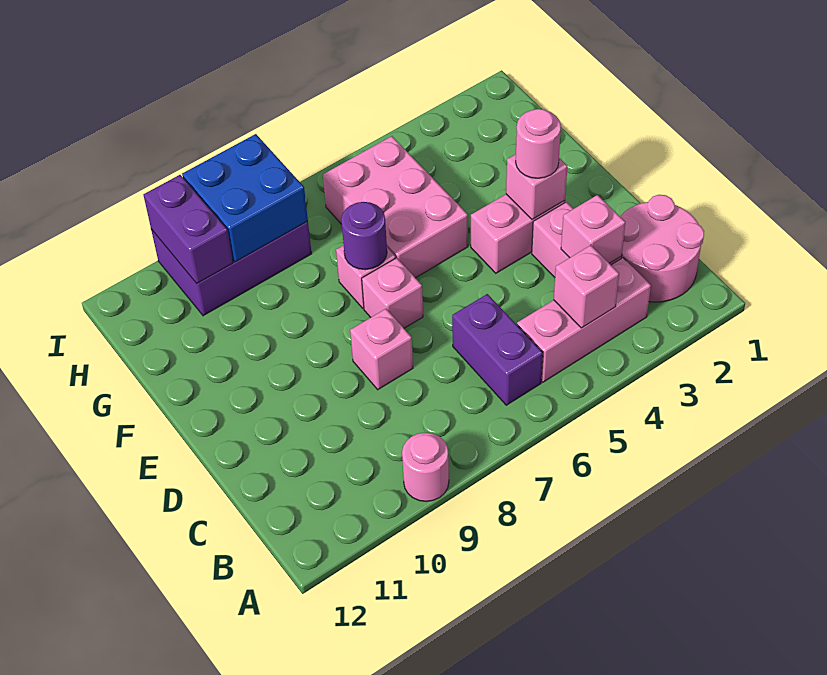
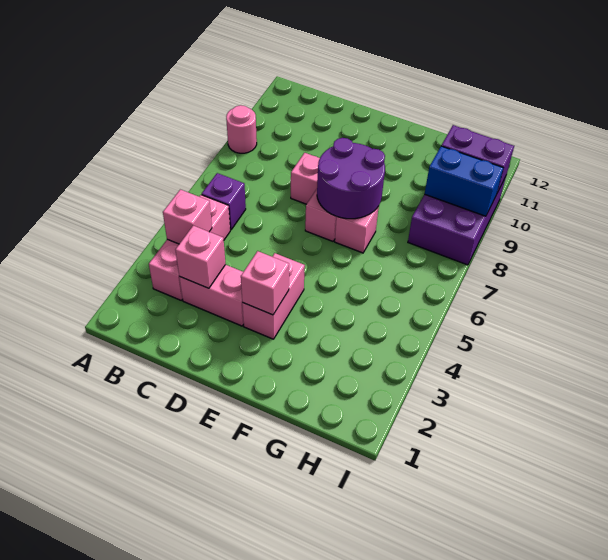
pink 2x2 round brick [620,195,704,302] -> none
purple 1x2 brick [452,294,543,405] -> purple 1x1 brick [202,173,246,230]
pink 1x1 round brick [516,109,561,178] -> none
pink 2x3 brick [323,136,468,278] -> none
purple 1x1 round brick [341,202,387,270] -> purple 2x2 round brick [317,138,385,219]
blue 2x2 brick [182,134,308,262] -> blue 1x2 brick [425,146,503,216]

